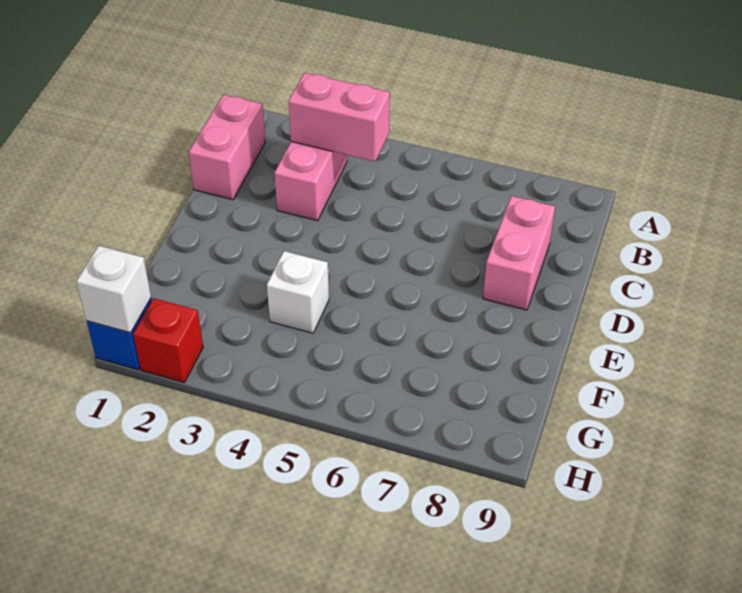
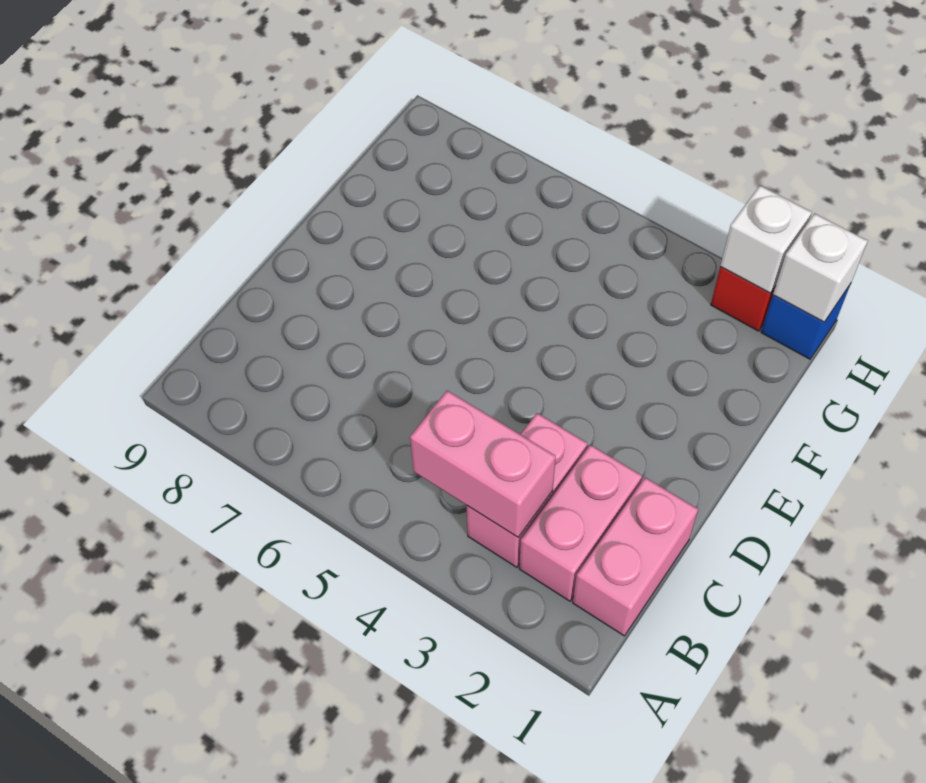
pink 1x2 brick [483,196,555,310] -> pink 1x2 brick moved to [519,445,642,601]
white 1x1 brick [267,251,329,333] -> white 1x1 brick moved to [720,186,812,293]

